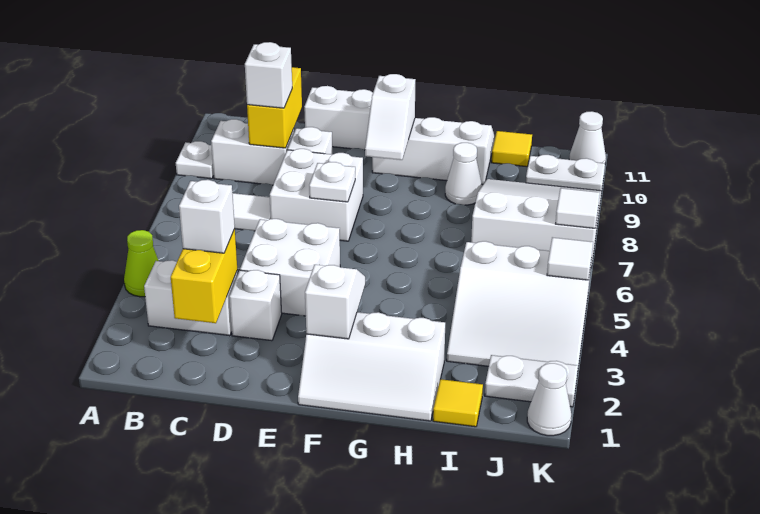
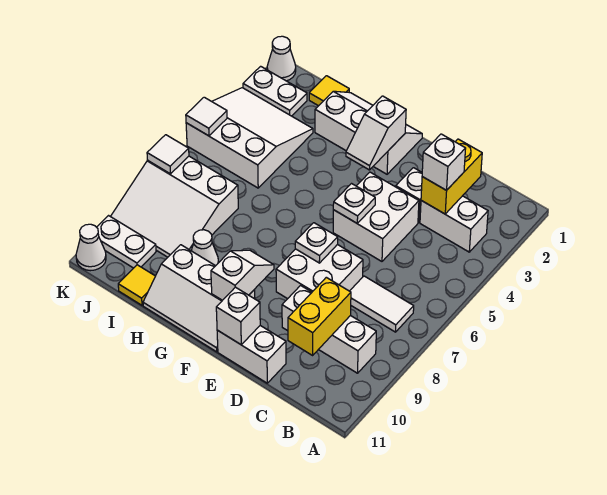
lime 1x1 cone [124,230,158,297] -> none
white 1x1 plate [176,141,214,179] -> white 1x1 plate moved to [333,184,375,223]
white 1x1 brick [245,42,292,108] -> white 1x1 brick moved to [216,287,260,344]

